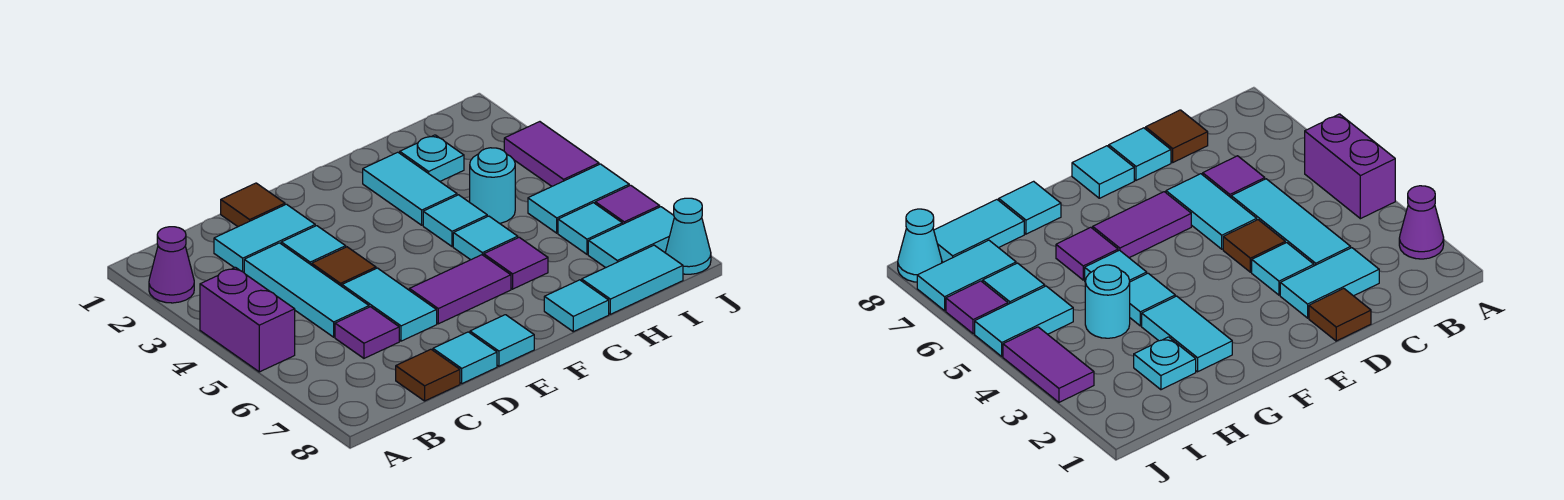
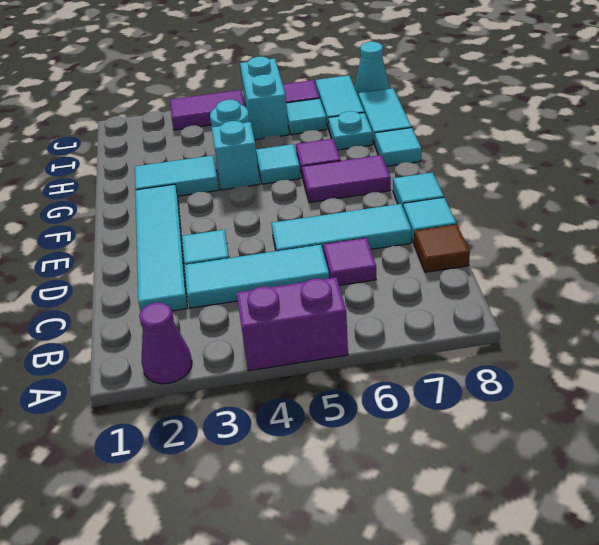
cyan 1x2 tile [214,204,315,272] -> cyan 1x4 tile [135,184,187,311]
brown 1x1 tile [221,183,285,227] -> none
brown 1x1 tile [312,247,376,286] -> none
cyan 1x2 tile [342,268,437,341] -> cyan 1x3 tile [272,204,412,253]
purple 1x2 tile [409,255,511,324] -> purple 1x2 tile turned to [302,155,391,203]
cyan 1x1 tile [423,195,487,247] -> cyan 1x1 brick [212,121,260,190]
cyan 1x1 plate [400,135,464,181] -> cyan 1x1 plate moved to [328,111,373,150]
cyan 1x2 tile [528,164,629,233] -> cyan 1x2 brick [240,57,289,140]

